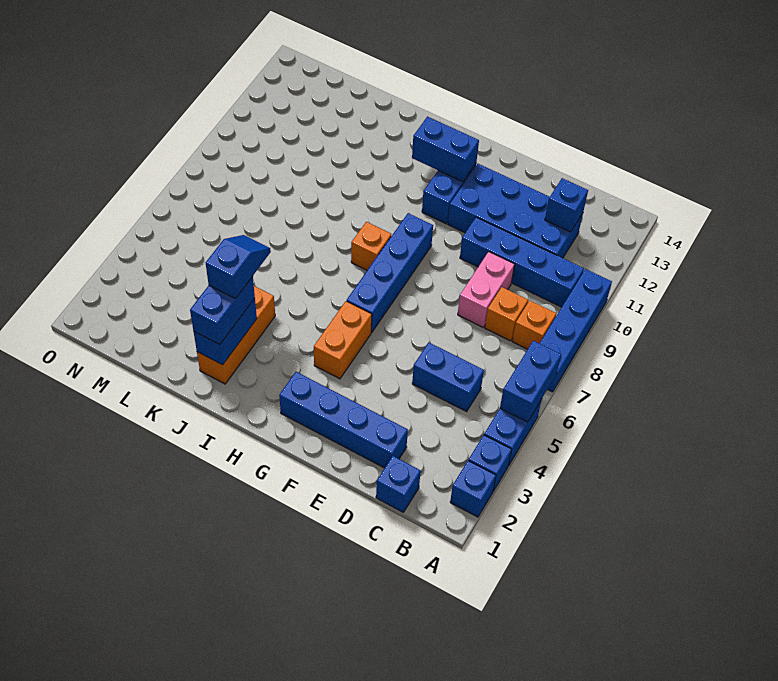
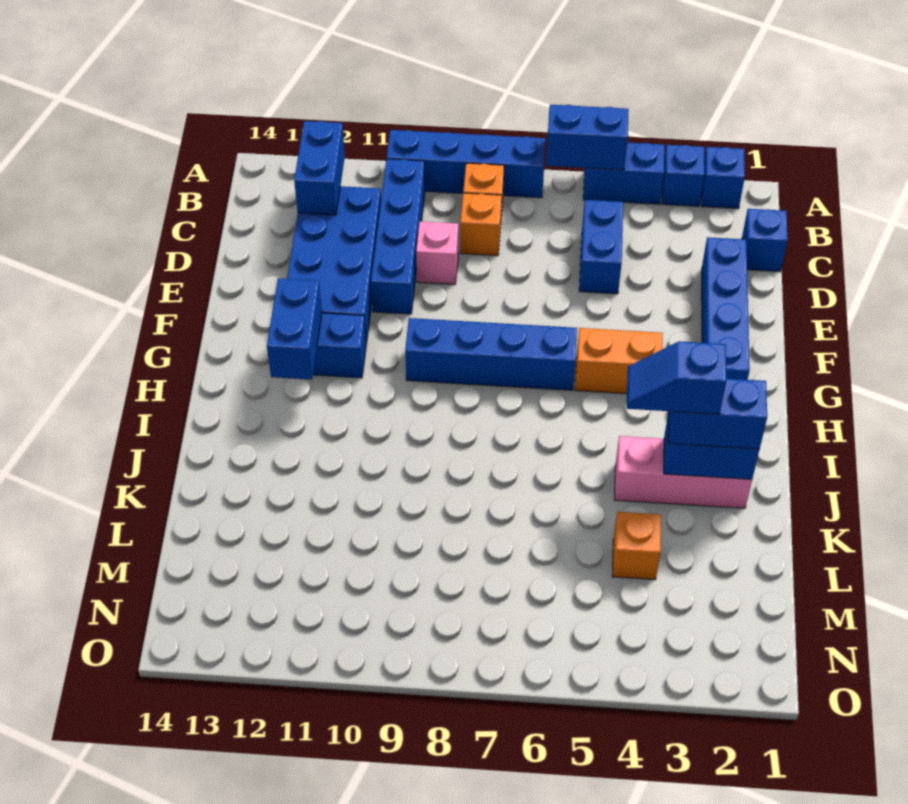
blue 1x1 brick [545,178,588,232] -> blue 1x2 brick [294,121,345,215]
pink 1x2 brick [458,252,515,327] -> pink 1x1 brick [416,221,458,285]
orange 1x1 brick [351,222,391,270] -> orange 1x1 brick moved to [612,512,661,580]
orange 1x3 brick [197,286,275,384] -> pink 1x3 brick [615,436,752,508]

